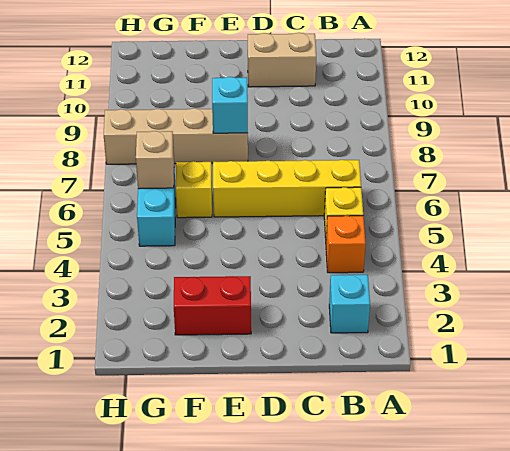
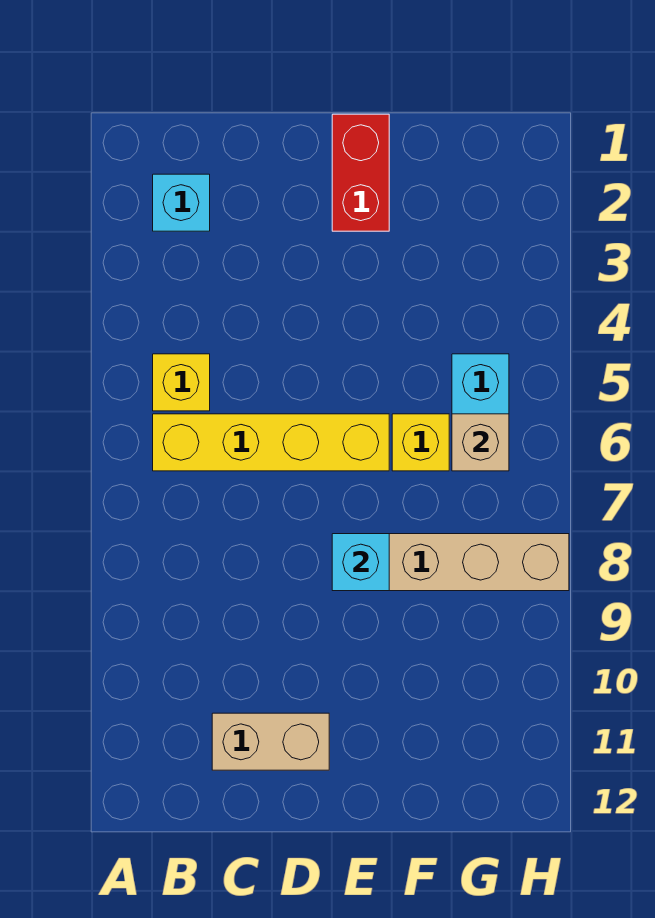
orange 1x1 brick [326,216,366,273] -> none
red 1x2 brick [174,276,251,335] -> red 1x2 brick turned to [332,114,389,231]

